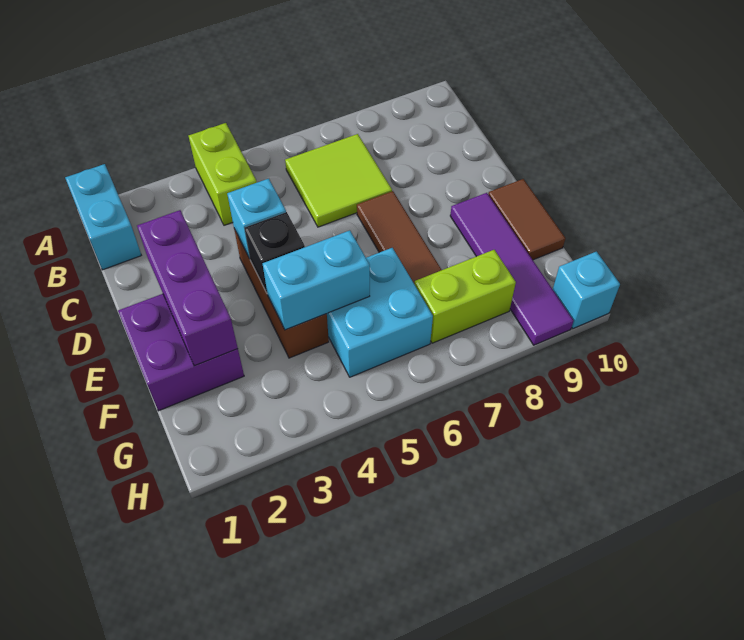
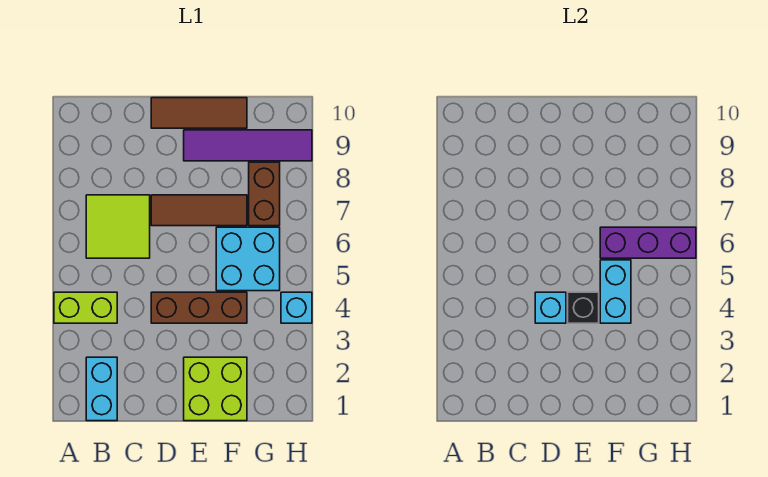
cyan 1x2 brick [65,164,141,270] -> cyan 1x2 brick turned to [86,357,117,421]
purple 1x3 brick [137,210,238,366] -> purple 1x3 brick moved to [600,227,696,258]
purple 2x2 brick [118,294,244,411] -> lime 2x2 brick [184,357,247,421]
brown 1x2 tile [488,179,566,260] -> brown 1x3 tile [151,98,247,128]
lime 1x2 brick [415,250,516,343] -> brown 1x2 brick [249,162,280,226]
cyan 1x1 brick [553,252,620,328] -> cyan 1x1 brick moved to [281,292,312,323]

